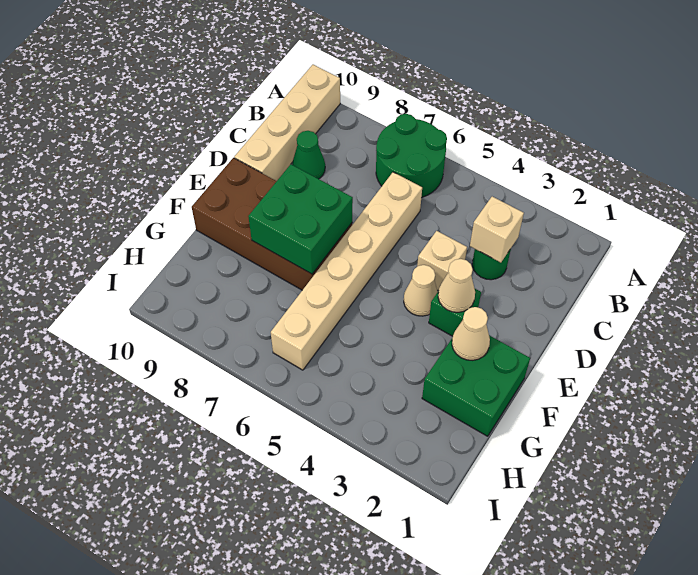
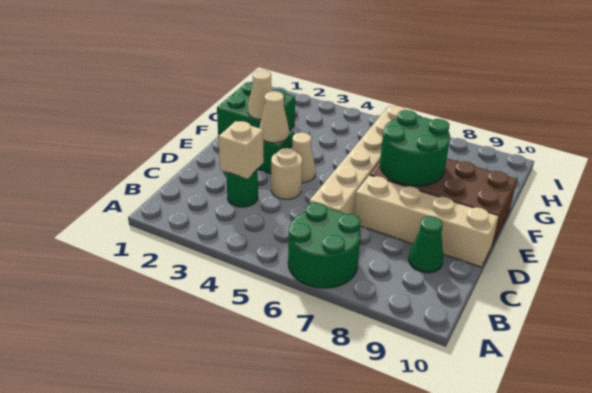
tan 1x4 brick [234,65,340,181] -> tan 1x4 brick turned to [354,175,499,267]
tan 1x1 brick [417,231,467,291] -> tan 1x1 round brick [271,148,302,199]
green 2x2 brick [248,164,353,274] -> green 2x2 round brick [380,110,450,186]

